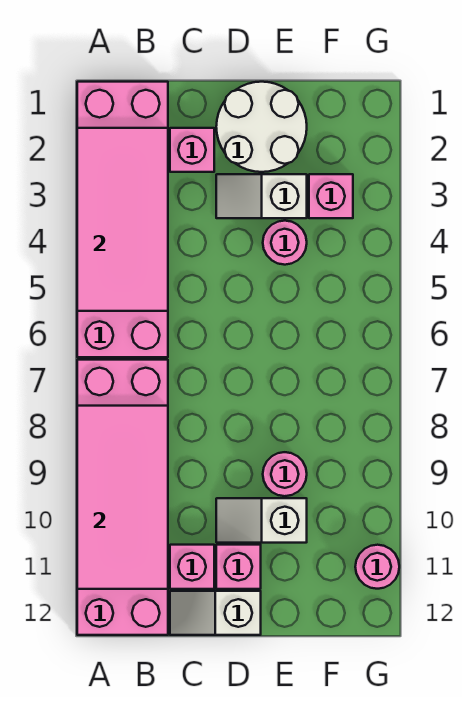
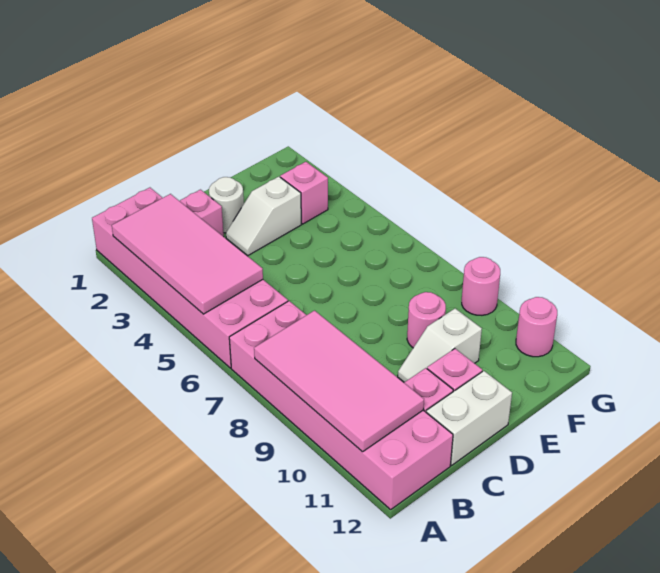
white 1x2 slope [170,591,261,635] -> white 1x2 brick [426,371,512,465]
white 2x2 round brick [216,82,307,172] -> white 1x1 round brick [209,177,244,233]
pink 1x1 round brick [263,221,307,265] -> pink 1x1 round brick moved to [462,257,500,315]

